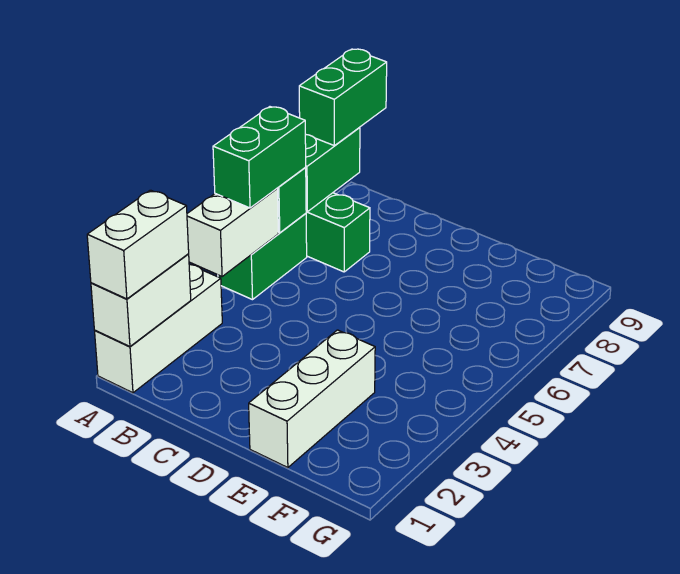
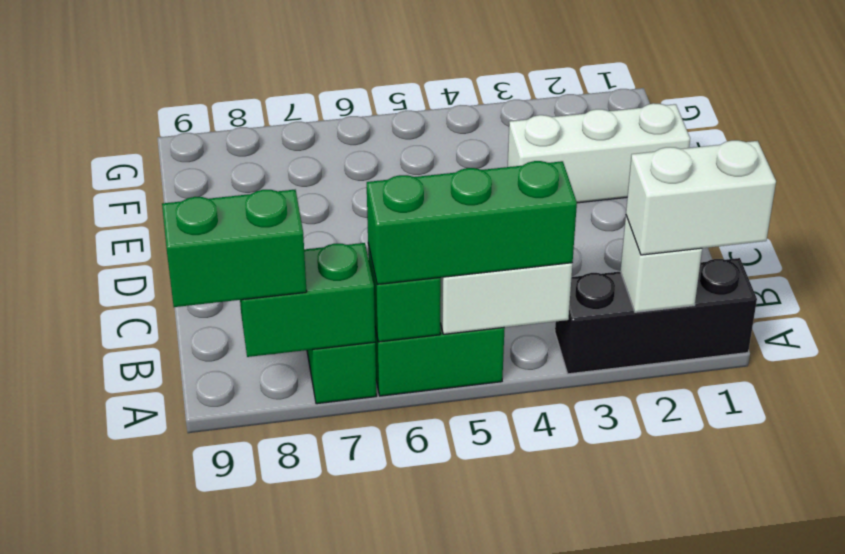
white 1x3 brick [95,265,222,393] -> black 1x3 brick [555,258,757,374]
white 1x2 brick [91,254,191,347] -> white 1x1 brick [620,216,702,312]
green 1x2 brick [213,107,306,208] -> green 1x3 brick [367,161,577,285]

